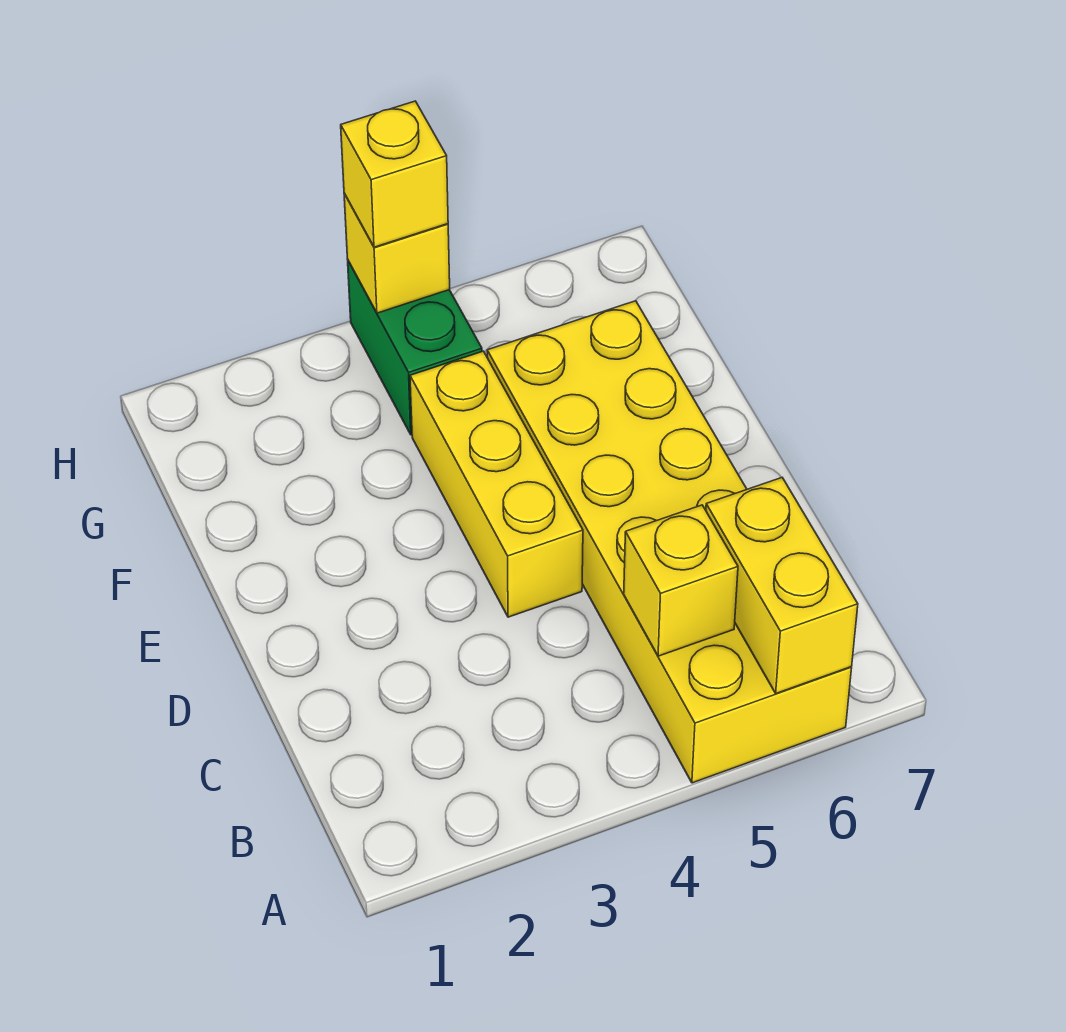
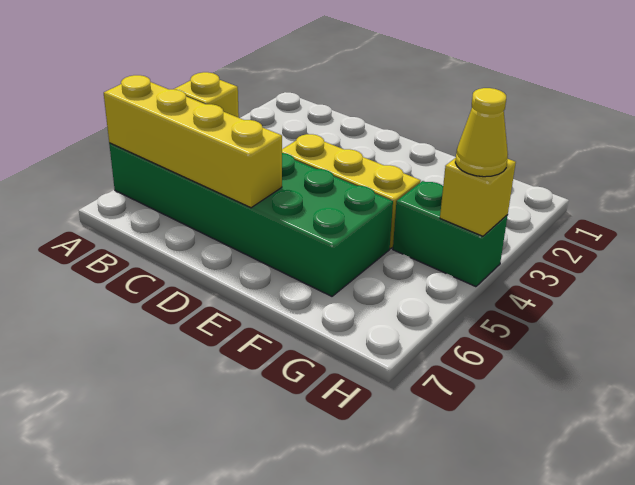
yellow 2x6 brick [487,301,852,783] -> green 2x6 brick [109,143,393,296]
yellow 1x2 brick [706,478,858,693] -> yellow 1x4 brick [104,75,282,208]
yellow 1x1 brick [341,101,448,247] -> yellow 1x1 cone [455,88,508,177]

